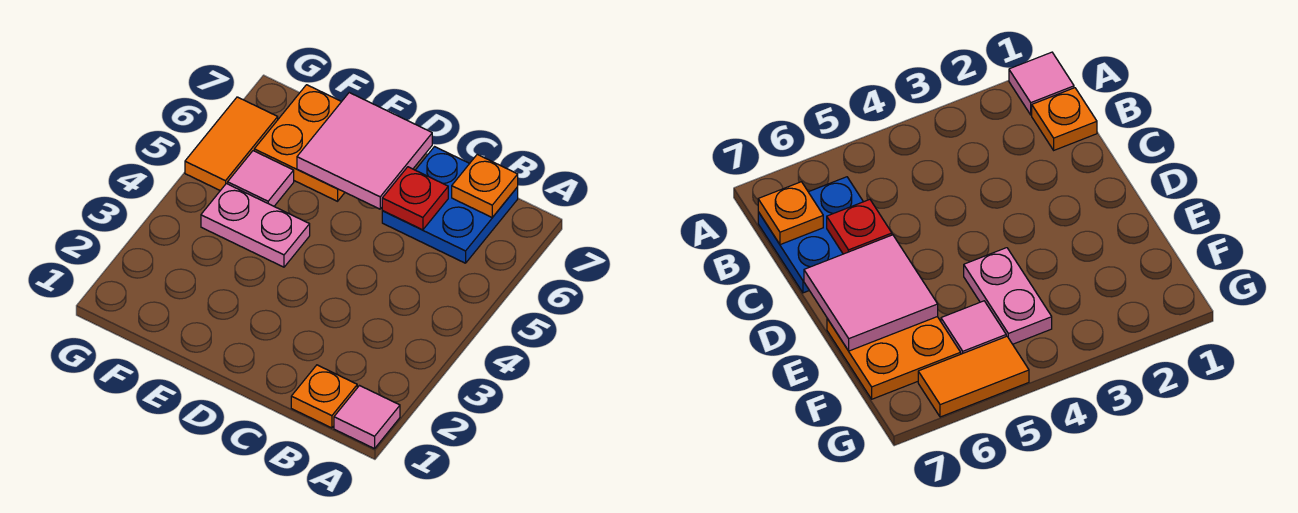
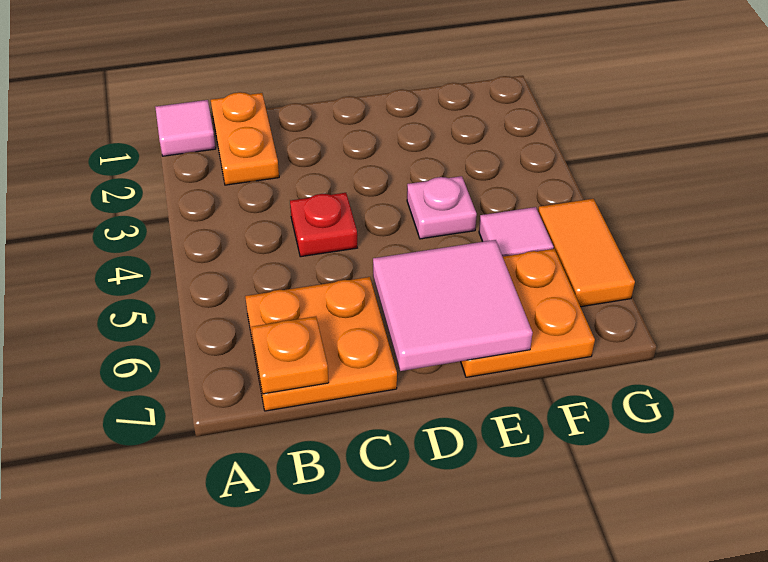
orange 1x1 plate [291,365,357,428] -> orange 1x2 plate [211,92,279,185]
blue 2x2 plate [382,147,518,263] -> orange 2x2 plate [245,277,397,411]
red 1x1 plate [382,167,448,230] -> red 1x1 plate moved to [290,193,357,257]
pink 1x2 plate [201,184,310,267] -> pink 1x1 plate [407,176,477,239]

